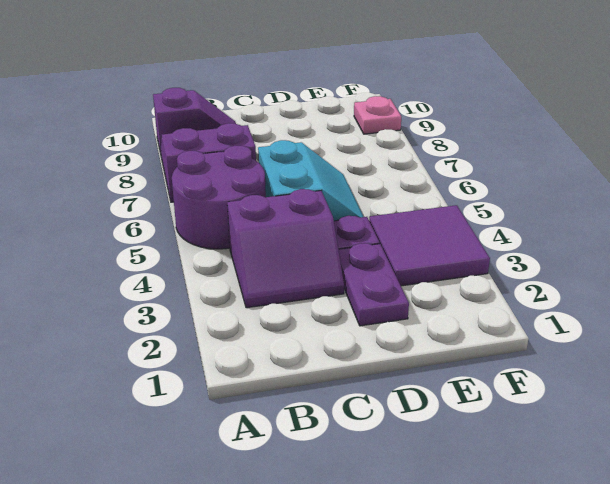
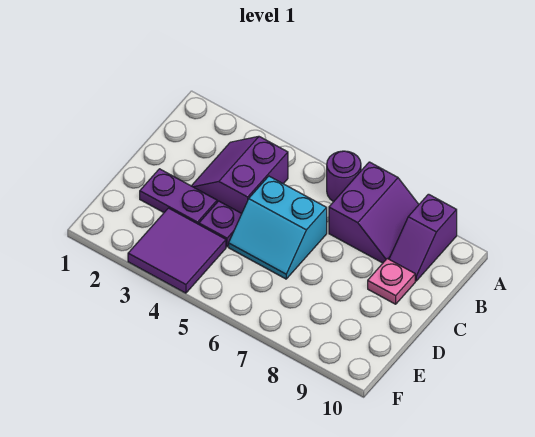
purple 2x2 round brick [172,145,266,249] -> purple 1x1 round brick [327,151,361,202]
pink 1x1 plate [354,96,401,134] -> pink 1x1 plate moved to [368,259,415,304]

